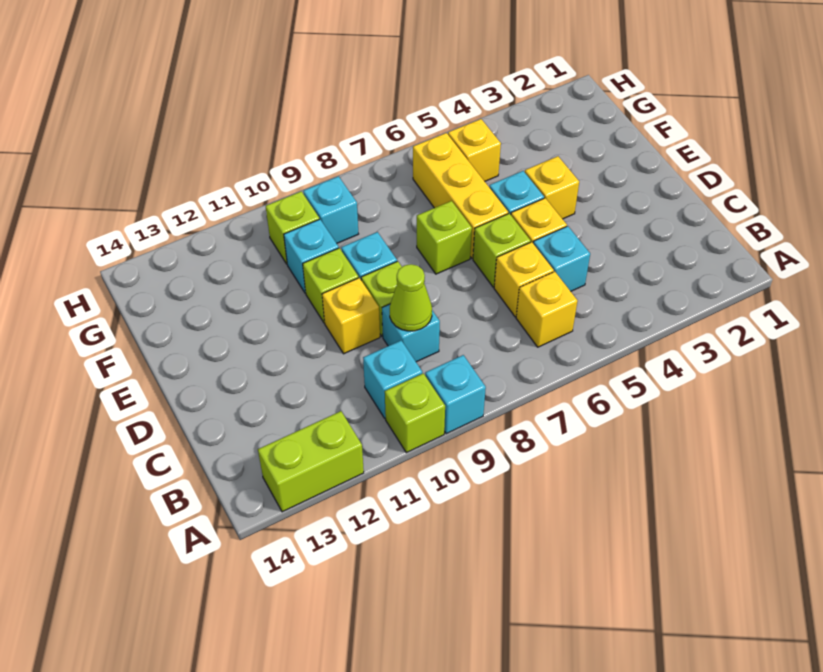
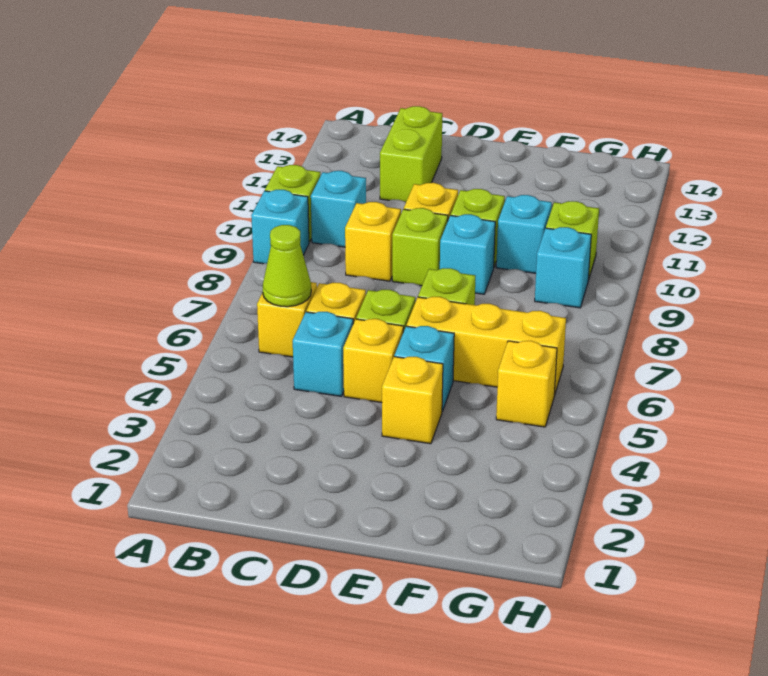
lime 1x2 brick [258,411,364,512] -> lime 1x2 brick moved to [380,106,442,202]
cyan 1x1 brick [382,304,440,362] -> yellow 1x1 brick [345,202,401,281]
lime 1x1 cone [390,264,432,331] -> lime 1x1 cone moved to [263,225,311,307]

